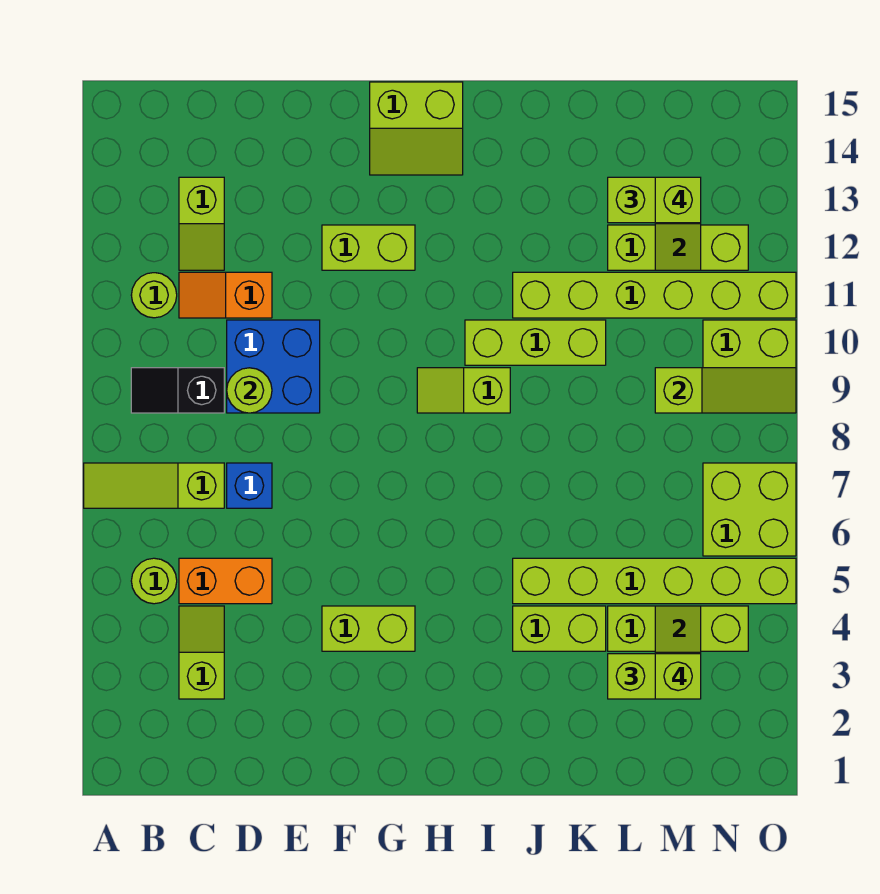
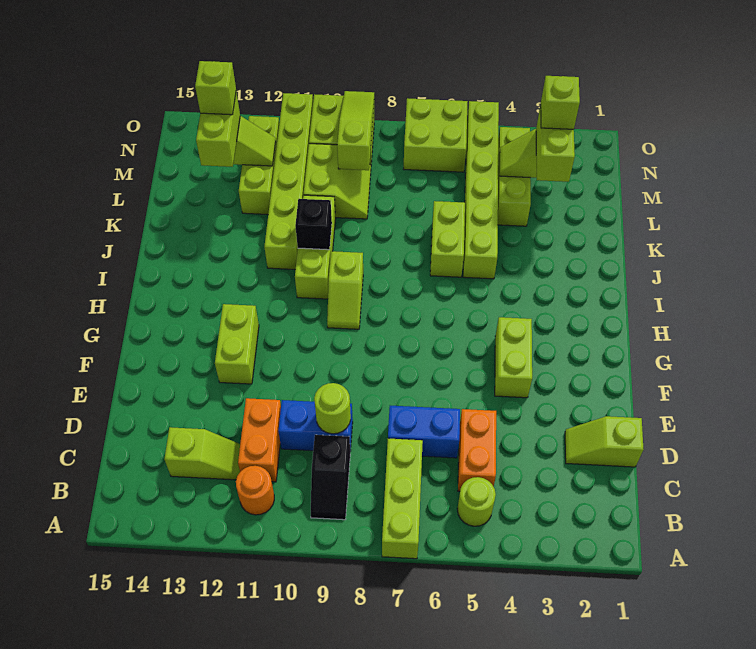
lime 1x3 slope [84,463,224,508] -> lime 1x3 brick [382,438,423,559]
lime 1x1 round brick [131,273,177,318] -> orange 1x1 round brick [236,466,274,515]
lime 1x2 slope [179,606,224,699] -> lime 1x2 slope moved to [565,416,644,467]
orange 1x2 slope [179,272,272,318] -> orange 1x2 brick [238,398,281,482]
blue 1x1 brick [227,463,272,508] -> blue 1x2 brick [388,406,460,458]
blue 2x2 brick [227,320,320,413] -> blue 1x2 brick [279,400,353,451]
lime 2x2 slope [370,82,463,175] -> lime 2x2 slope moved to [304,144,371,219]
lime 1x2 brick [513,606,606,651] -> lime 1x2 brick moved to [430,201,465,277]
none -> black 1x1 brick [295,199,332,250]

